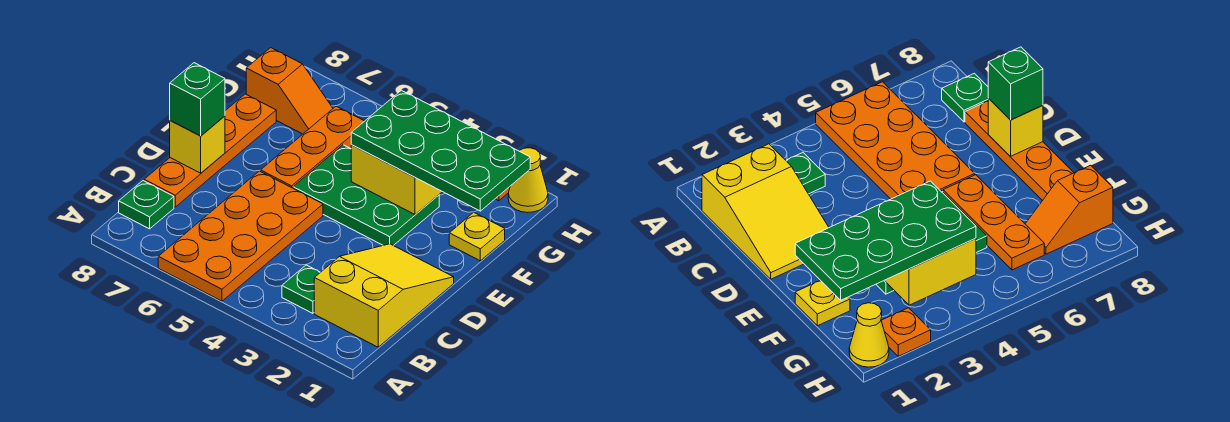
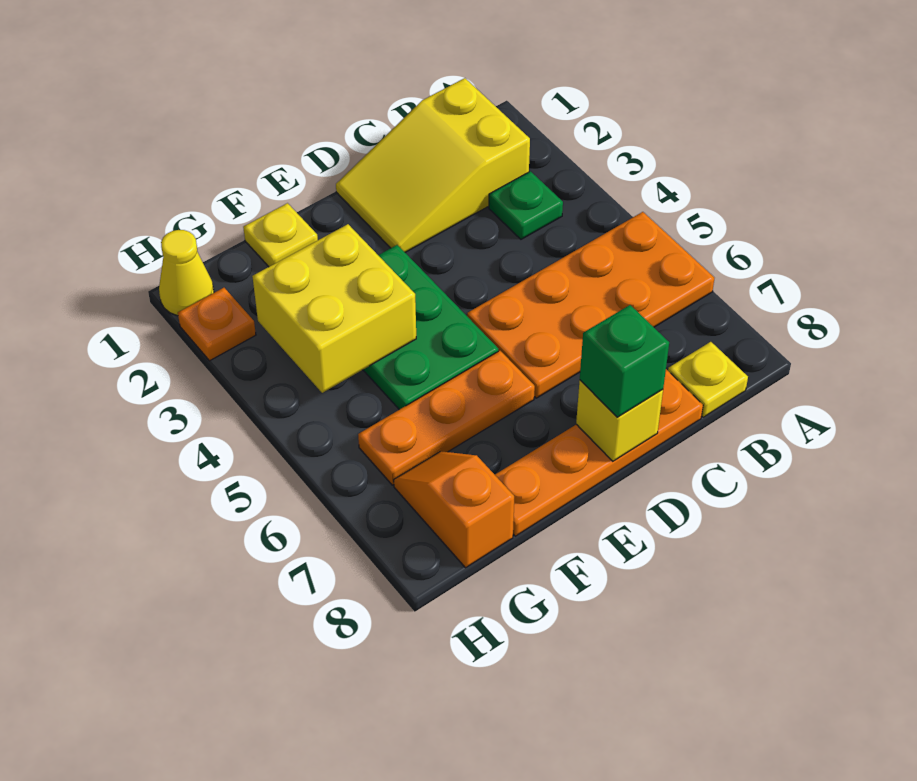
green 1x1 plate [119,181,174,229] -> yellow 1x1 plate [668,342,748,417]
green 2x4 plate [351,90,530,211] -> none

